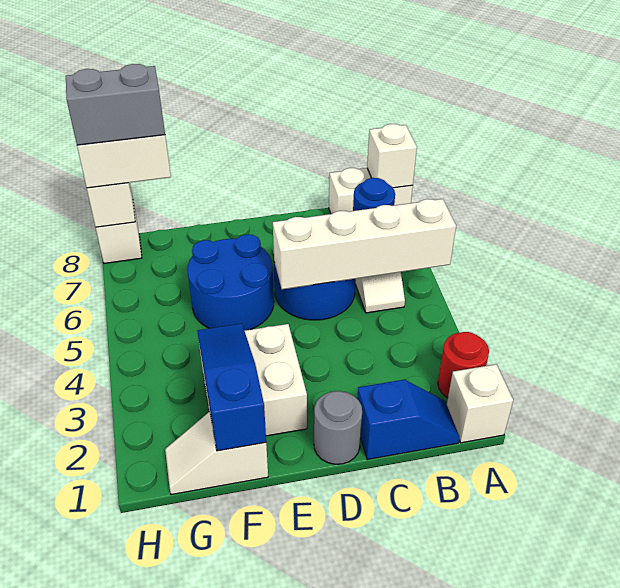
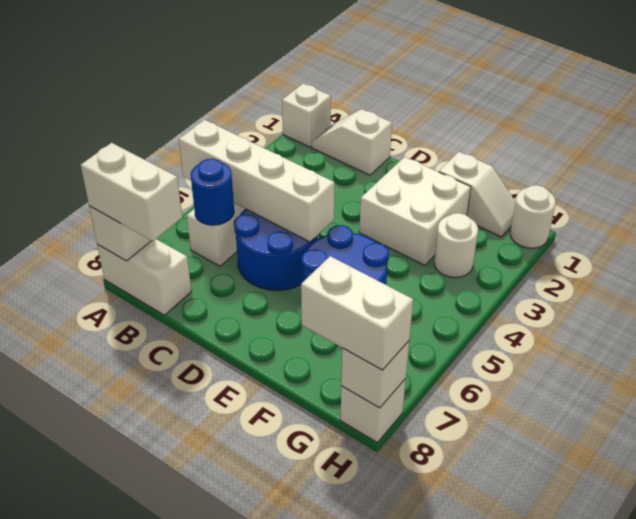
red 1x1 round brick [438,332,489,398] -> none
none -> white 1x2 brick [81,143,182,241]
blue 1x2 slope [357,380,460,459] -> white 1x2 slope [312,109,392,175]
grey 1x1 round brick [314,391,362,464] -> none
blue 1x3 slope [197,324,266,451] -> none
none -> white 1x1 round brick [434,213,478,278]
grey 1x2 brick [66,64,165,145] -> none
none -> white 1x1 round brick [510,185,556,248]

